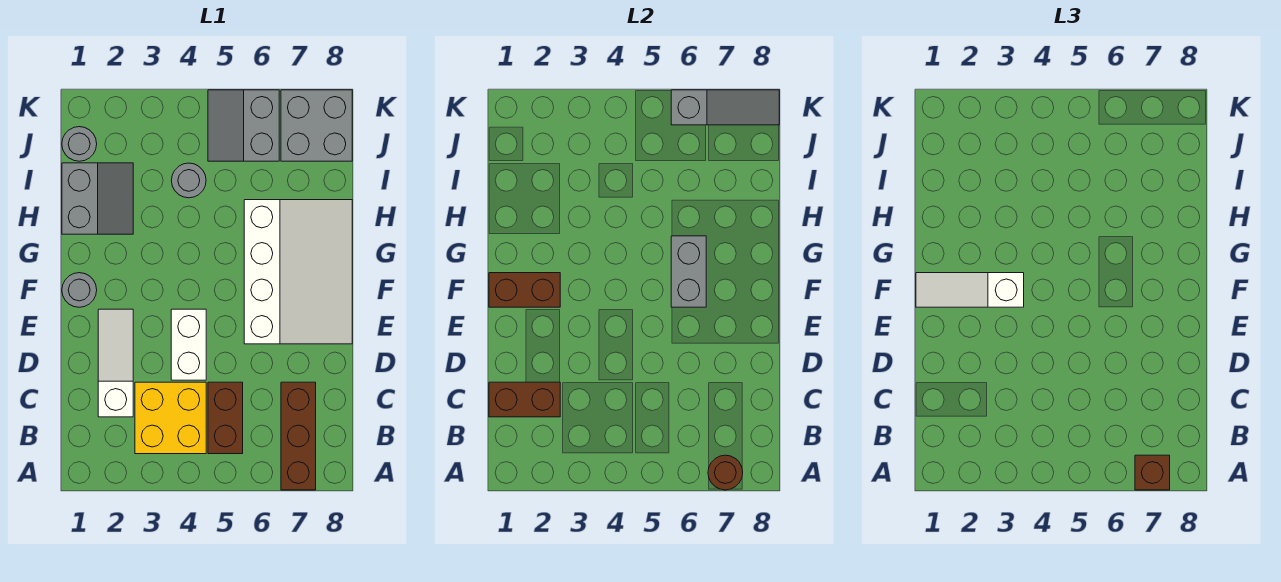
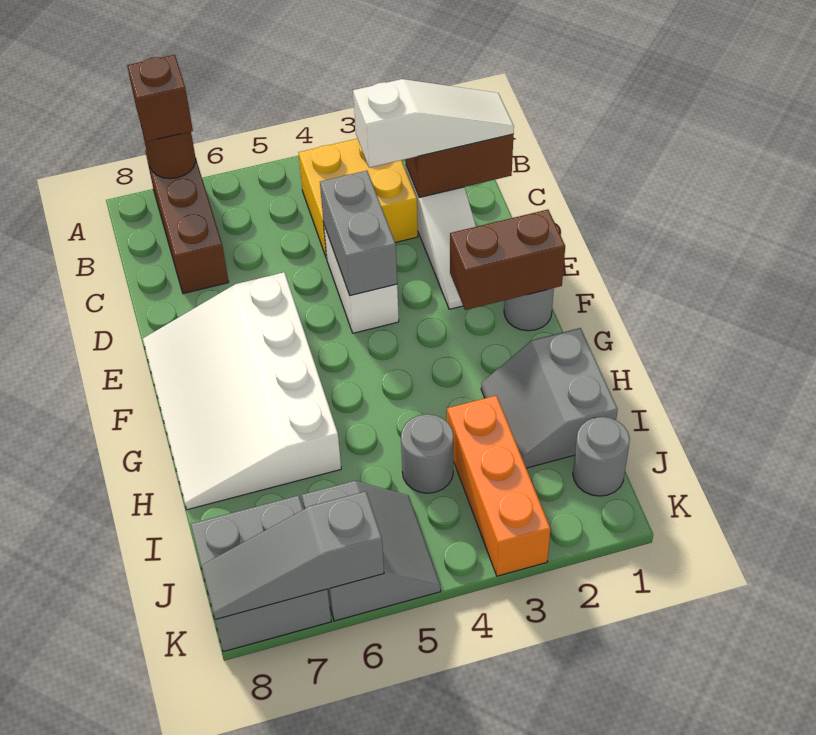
brown 1x2 brick [208,382,243,454] -> none
white 1x3 slope [916,273,1024,307] -> white 1x3 slope moved to [353,79,514,168]
grey 1x2 brick [671,236,706,307] -> grey 1x2 brick moved to [320,171,397,296]
none -> orange 1x3 brick [447,395,551,576]

